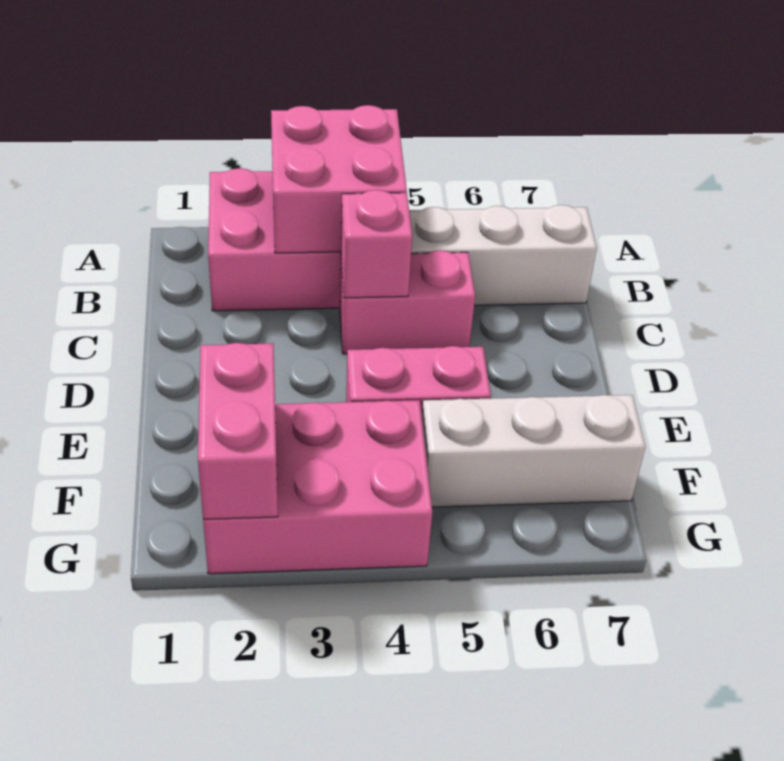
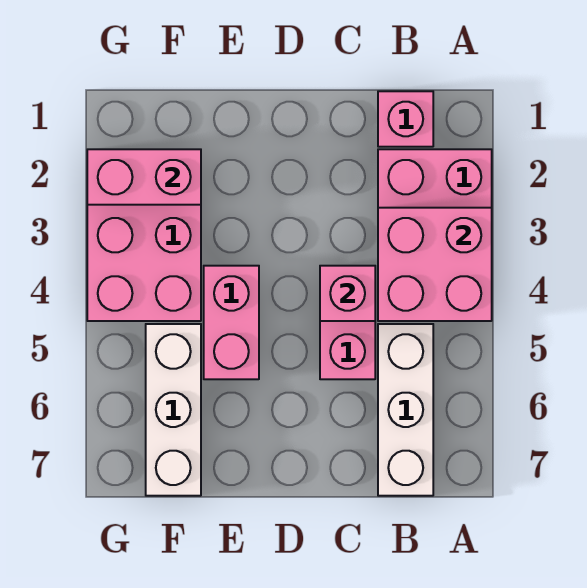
none -> pink 1x1 brick [378,91,433,147]

